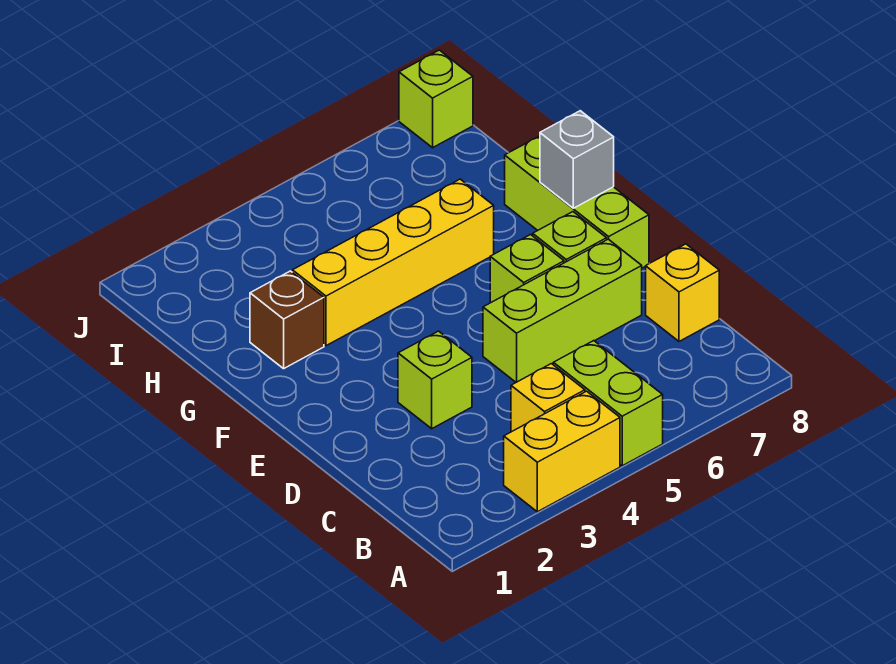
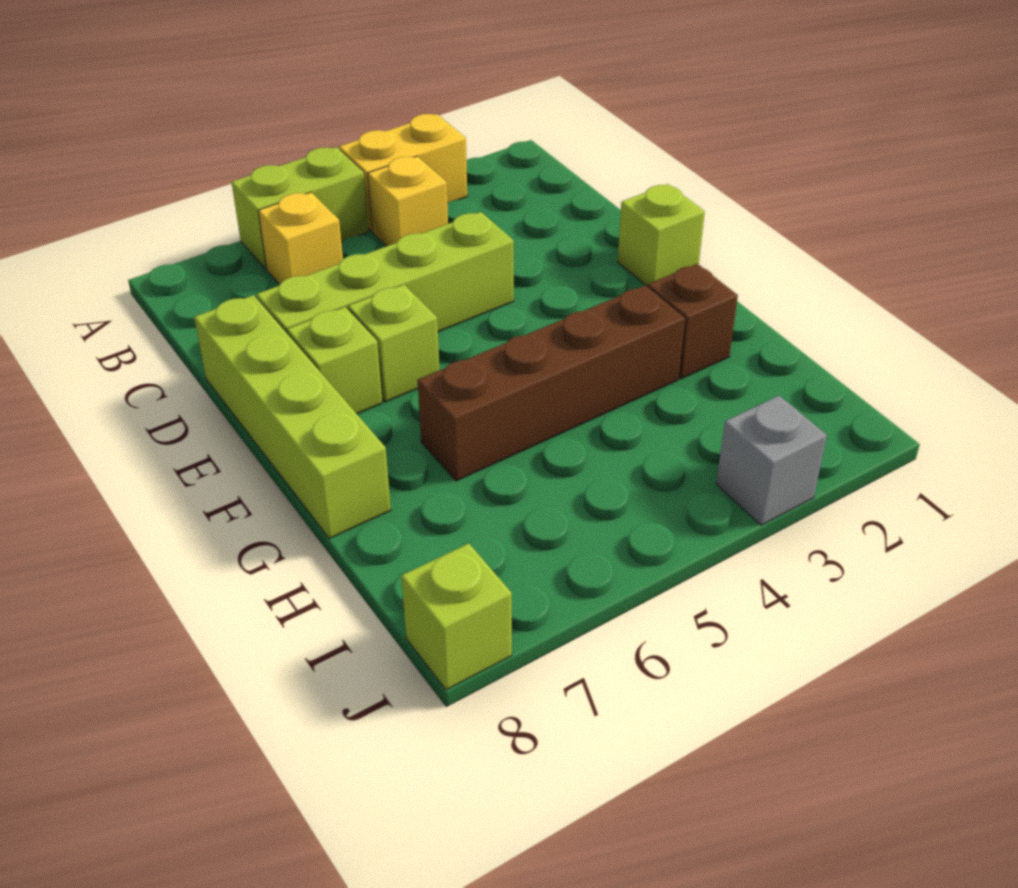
lime 1x2 brick [553,341,663,466] -> lime 1x2 brick turned to [232,147,369,269]
yellow 1x1 brick [646,244,719,341] -> yellow 1x1 brick moved to [258,192,343,284]
lime 1x1 brick [398,331,472,429] -> lime 1x1 brick moved to [618,184,705,286]
lime 1x3 brick [483,239,642,382] -> lime 1x4 brick [257,212,514,334]
lime 1x3 brick [505,136,649,268] -> lime 1x4 brick [194,295,391,539]
grey 1x1 brick [540,111,614,208] -> grey 1x1 brick moved to [716,396,827,525]
yellow 1x4 brick [292,179,494,346] -> brown 1x4 brick [418,286,685,481]

